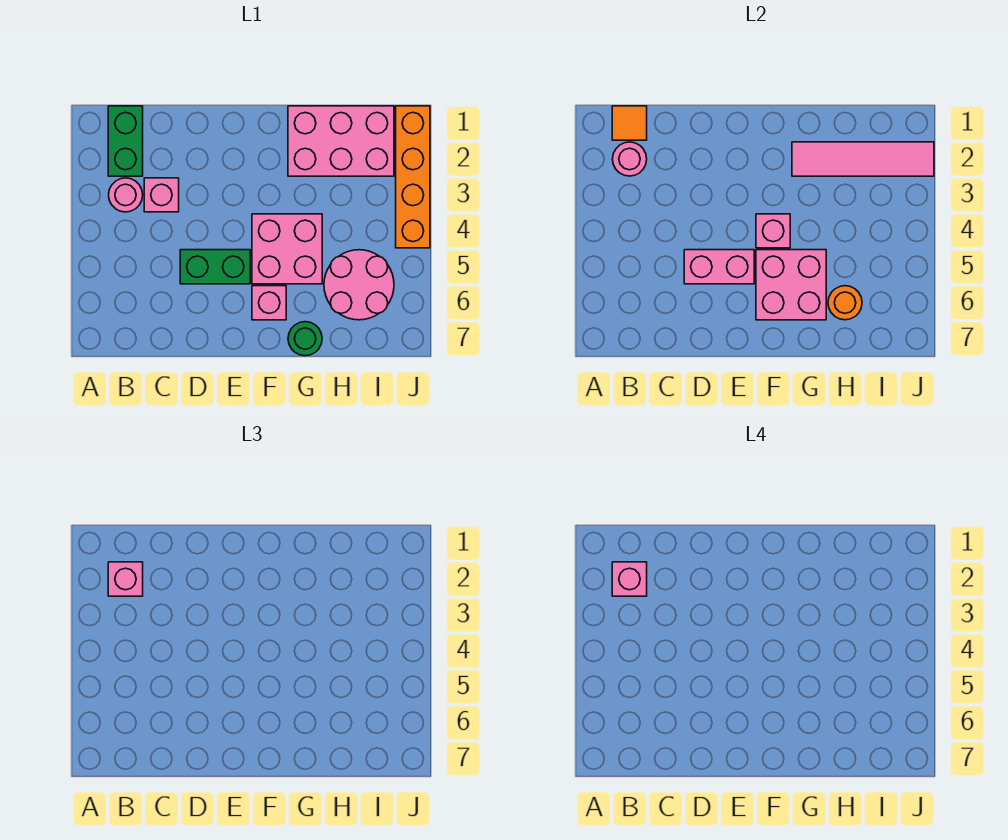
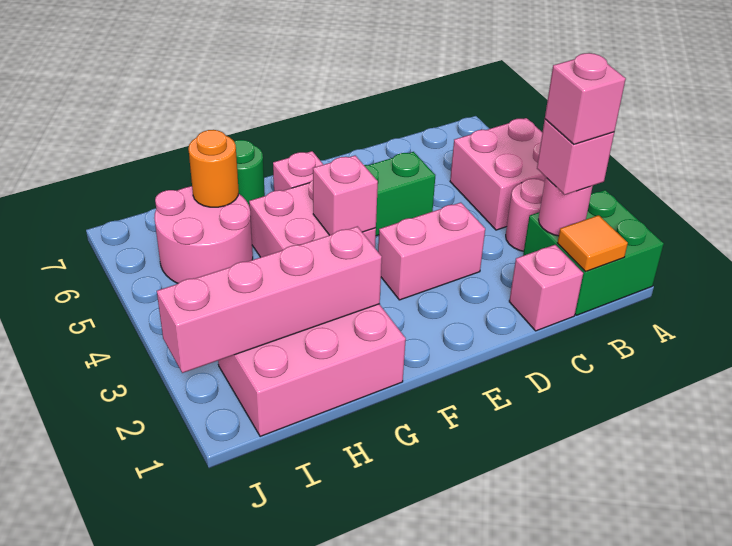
green 1x2 brick [108,106,143,176] -> green 2x2 brick [523,190,664,315]
pink 1x1 brick [144,178,179,212] -> pink 1x1 brick moved to [509,245,583,331]
pink 1x2 brick [684,250,754,284] -> pink 1x2 brick moved to [378,203,485,300]
pink 2x2 brick [756,250,826,320] -> pink 2x2 brick moved to [450,118,545,230]
pink 1x4 tile [792,142,934,176] -> pink 1x4 brick [157,226,382,373]
orange 1x4 brick [396,106,430,248] -> none

